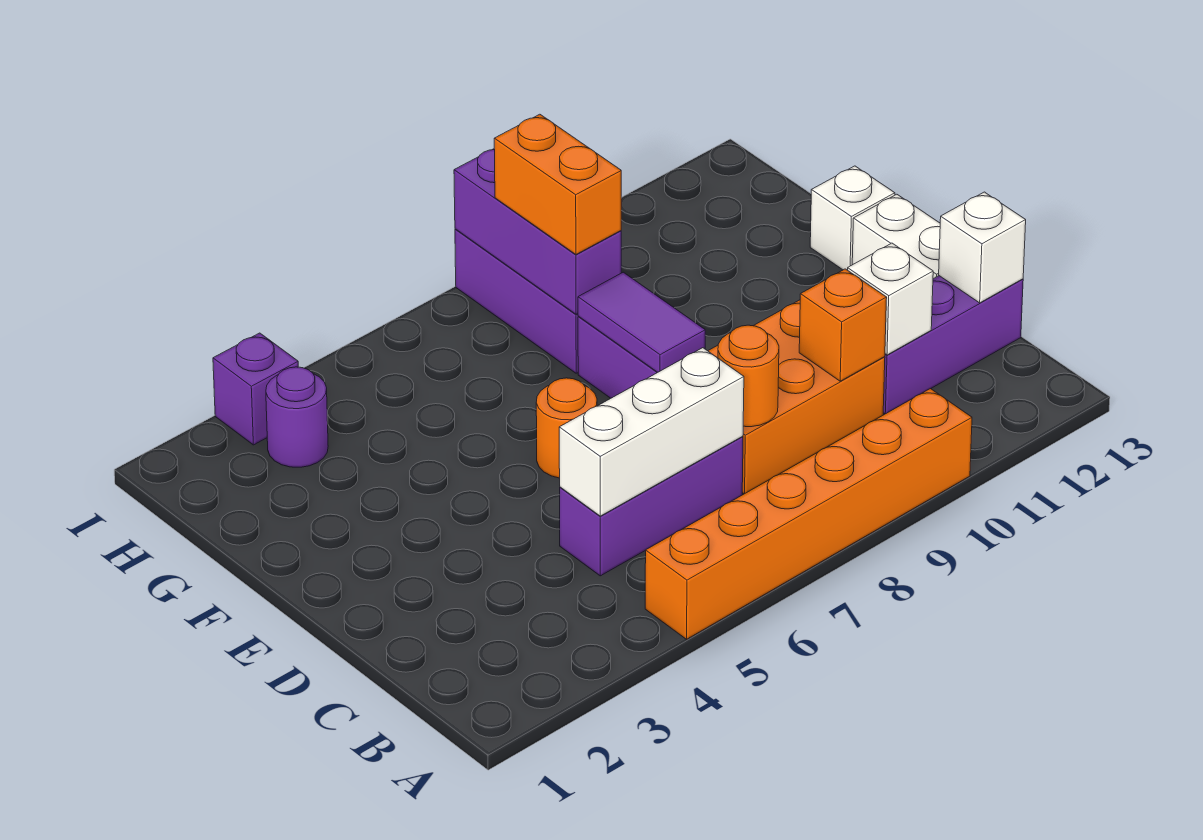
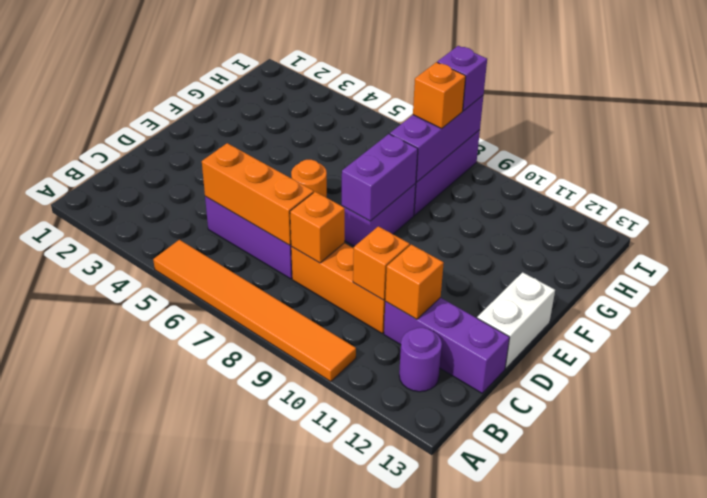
orange 1x6 brick [645,389,972,639] -> orange 1x6 tile [153,240,356,381]
white 1x3 brick [559,348,744,516] -> orange 1x3 brick [202,143,314,245]
orange 2x3 brick [708,300,885,494] -> orange 1x3 brick [291,243,386,333]
orange 1x1 round brick [718,325,779,427] -> orange 1x1 brick [290,192,345,263]
white 1x1 brick [848,243,933,355] -> orange 1x1 brick [385,244,444,319]
white 1x1 brick [939,192,1026,303] -> none
purple 1x2 tile [578,272,705,372] -> purple 1x2 brick [342,134,418,221]
white 1x1 brick [810,166,895,270] -> none
orange 1x2 brick [494,114,621,254] -> orange 1x1 brick [413,62,466,129]
purple 1x1 round brick [266,367,328,467] -> purple 1x1 round brick moved to [399,328,442,392]
purple 1x1 brick [213,333,298,445] -> purple 1x1 brick moved to [437,46,487,111]

